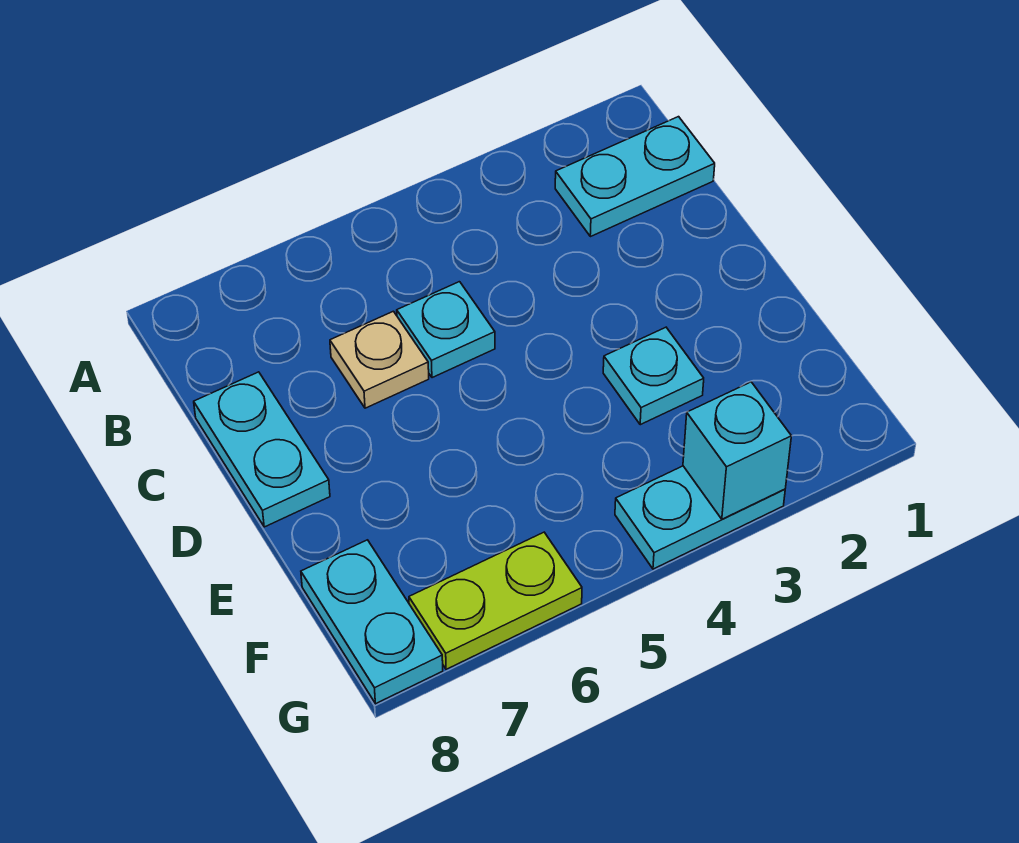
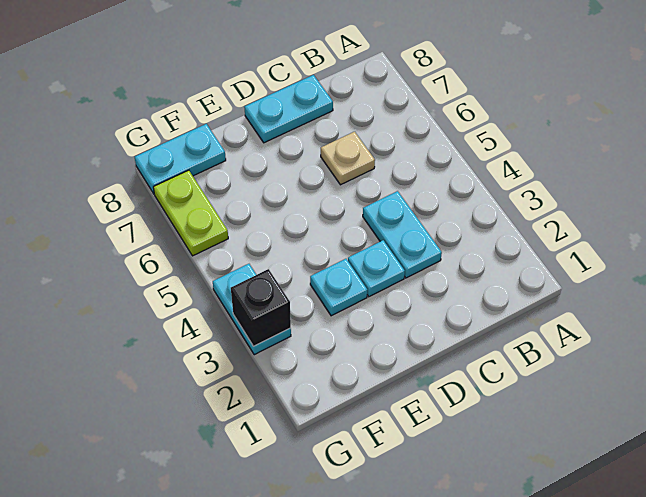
cyan 1x2 plate [555,117,715,237] -> cyan 1x2 plate moved to [363,191,442,278]
cyan 1x1 plate [397,282,495,378] -> cyan 1x1 plate moved to [348,240,405,297]
cyan 1x1 brick [683,382,791,519] -> black 1x1 brick [231,269,291,346]

